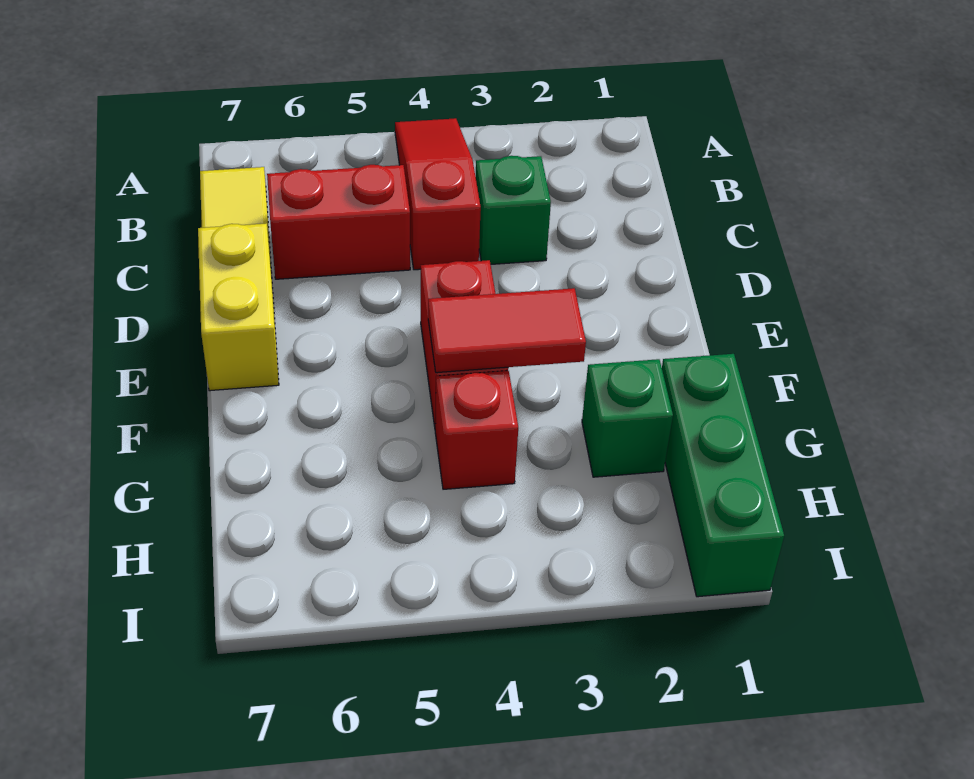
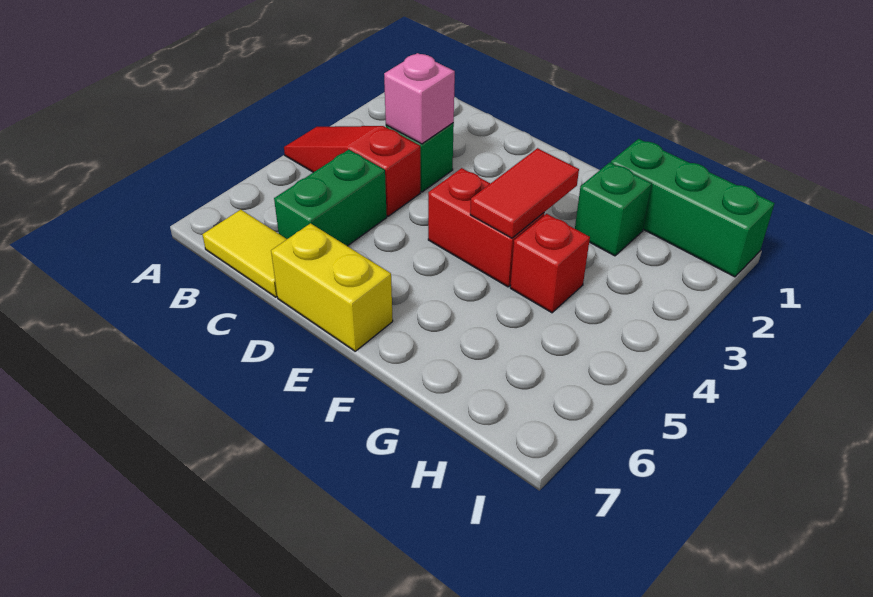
none -> pink 1x1 brick [384,53,455,144]
red 1x2 brick [267,165,410,279] -> green 1x2 brick [274,150,387,246]

